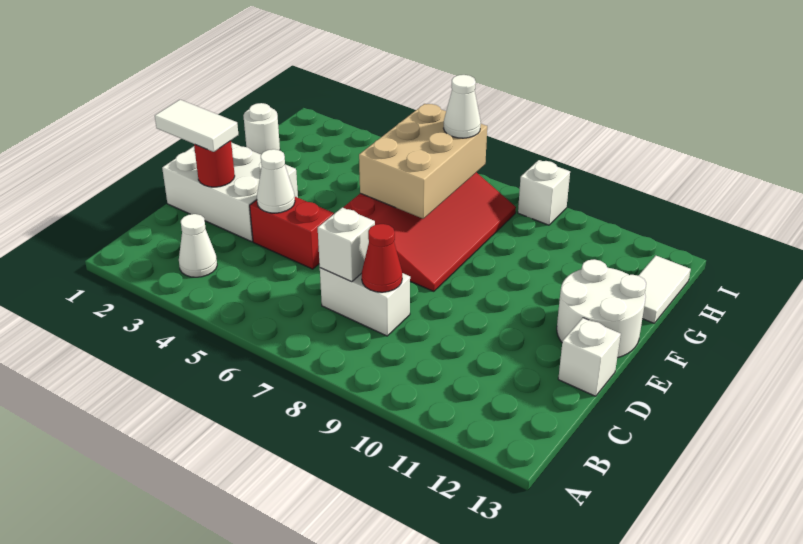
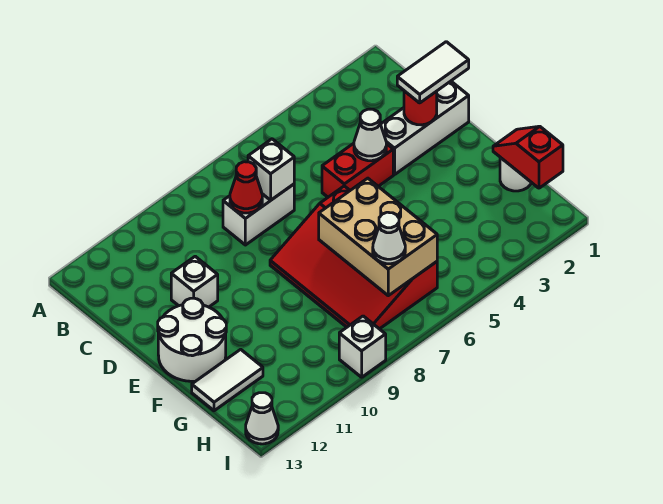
white 1x1 cone [179,214,217,277] -> white 1x1 cone moved to [246,393,278,444]
white 2x3 brick [162,142,298,242] -> white 1x3 brick [381,81,469,175]
white 1x1 brick [558,318,621,396] -> white 1x1 brick moved to [171,256,218,307]
none -> red 1x2 slope [493,126,563,188]
white 1x2 tile [638,256,691,323] -> white 1x2 tile turned to [192,349,263,411]

